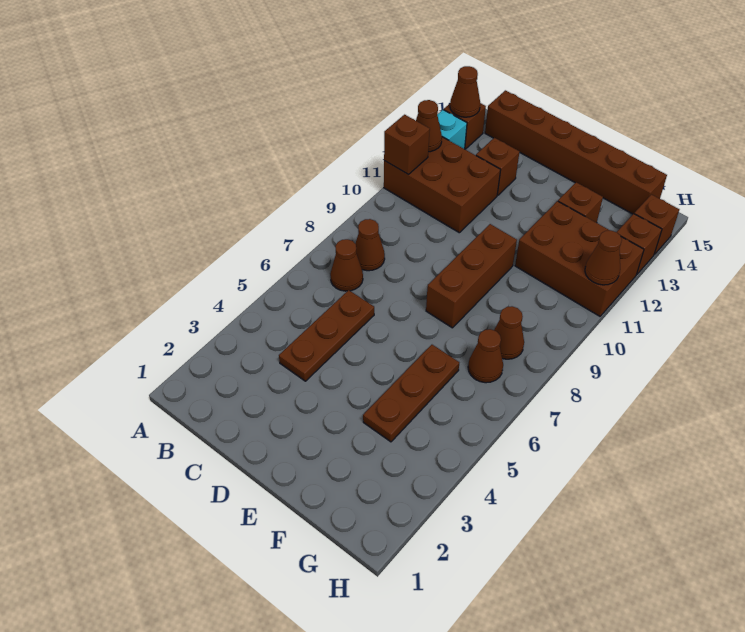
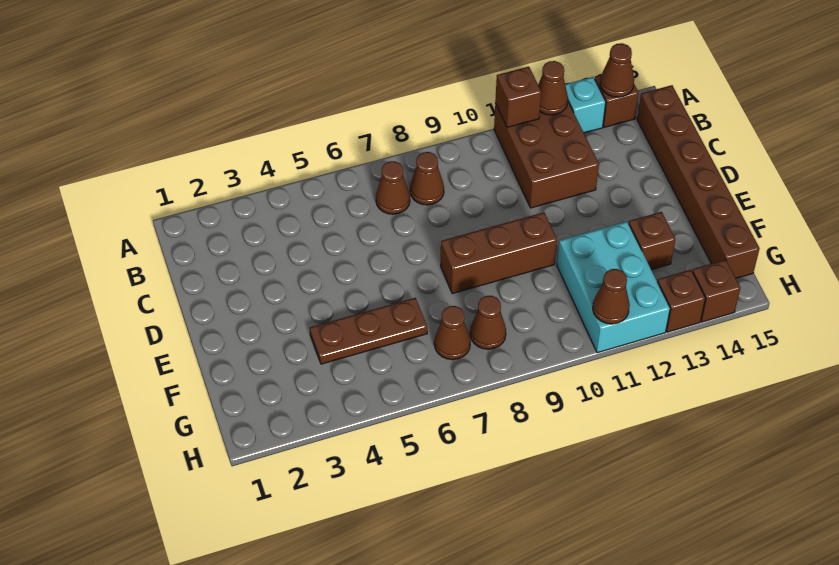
brown 1x3 plate [279,290,374,381] -> none
brown 1x1 brick [476,138,519,195] -> none
brown 2x3 brick [515,201,644,316] -> cyan 2x3 brick [557,222,670,353]

